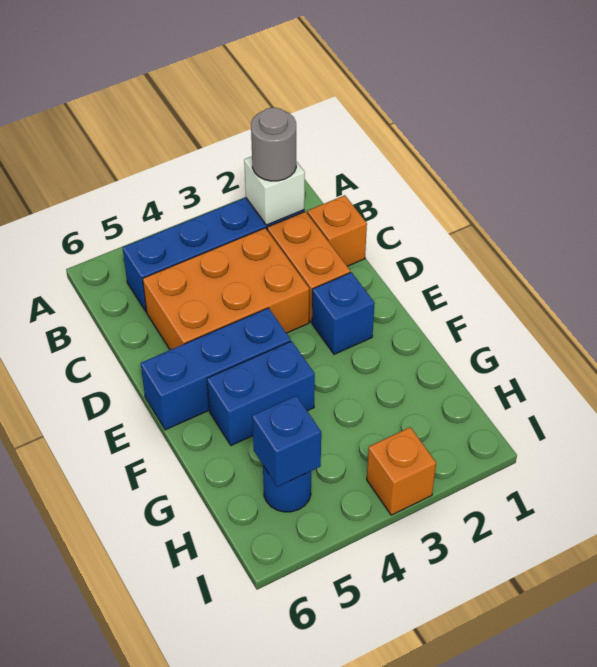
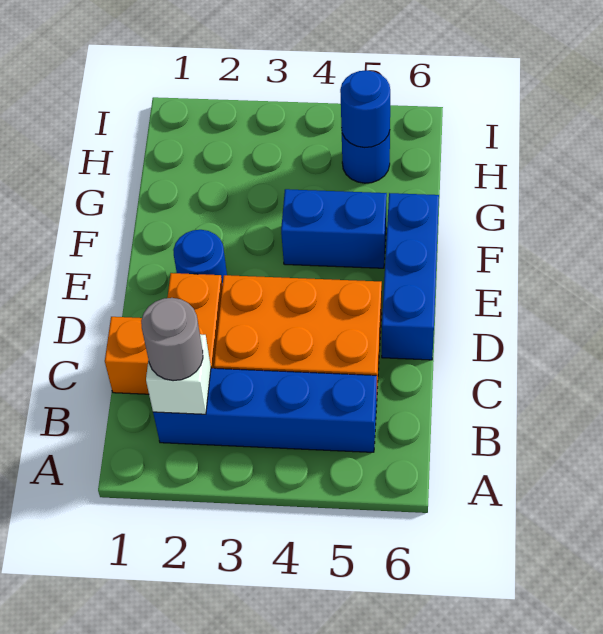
blue 1x1 brick [312,272,375,354] -> blue 1x1 round brick [173,230,227,285]
blue 1x3 brick [141,308,291,430] -> blue 1x3 brick turned to [382,193,439,360]
blue 1x1 brick [252,395,321,487] -> blue 1x1 round brick [340,70,390,148]
orange 1x1 brick [367,427,436,515] -> none

